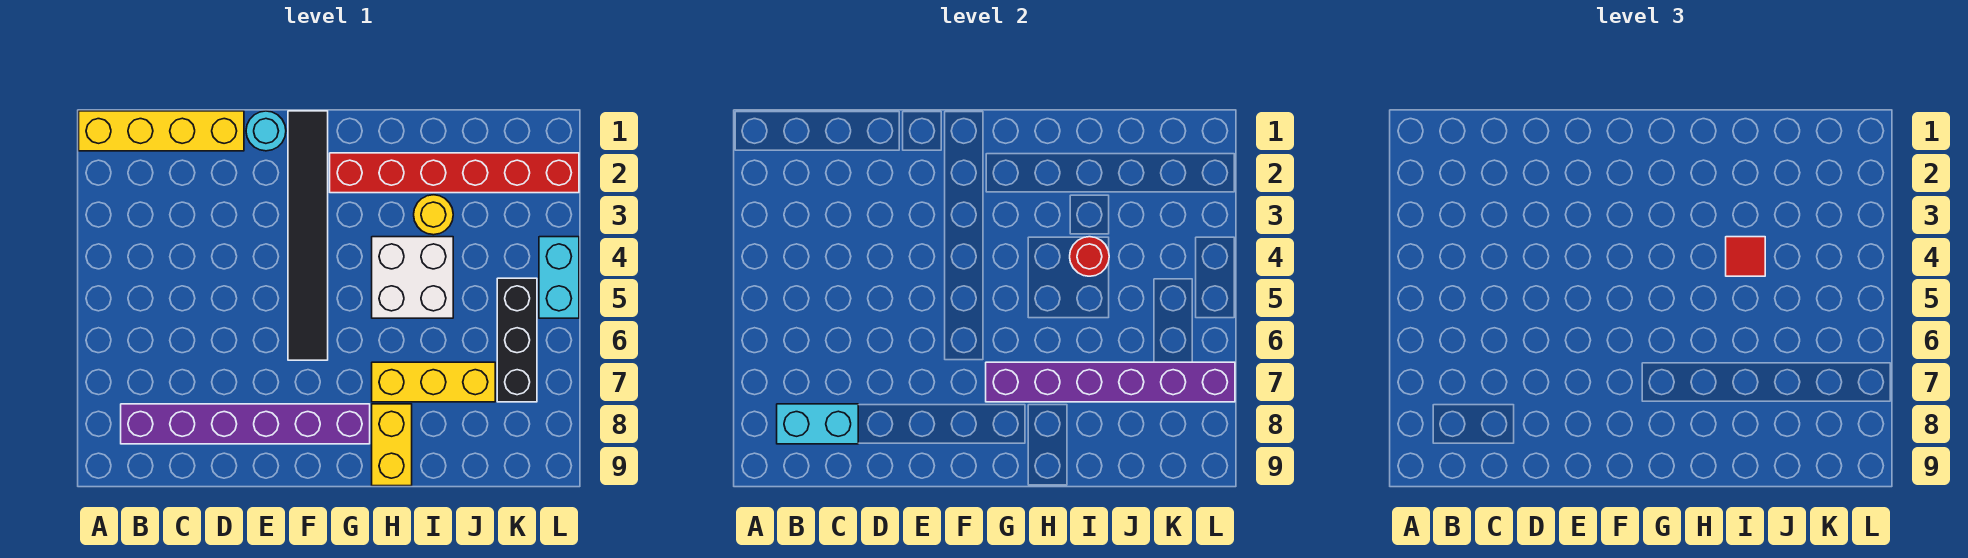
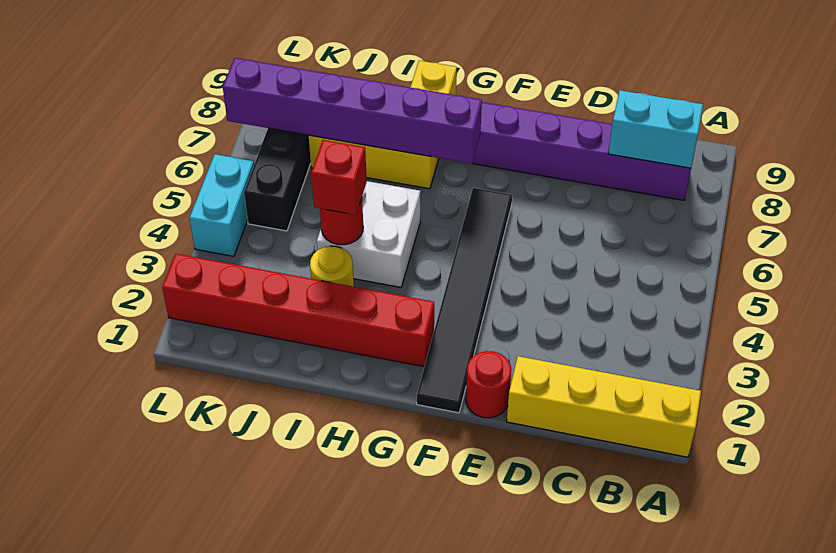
cyan 1x1 round brick [246,111,286,151] -> red 1x1 round brick [466,351,511,418]
red 1x1 tile [1726,237,1765,276] -> red 1x1 brick [311,140,367,215]

